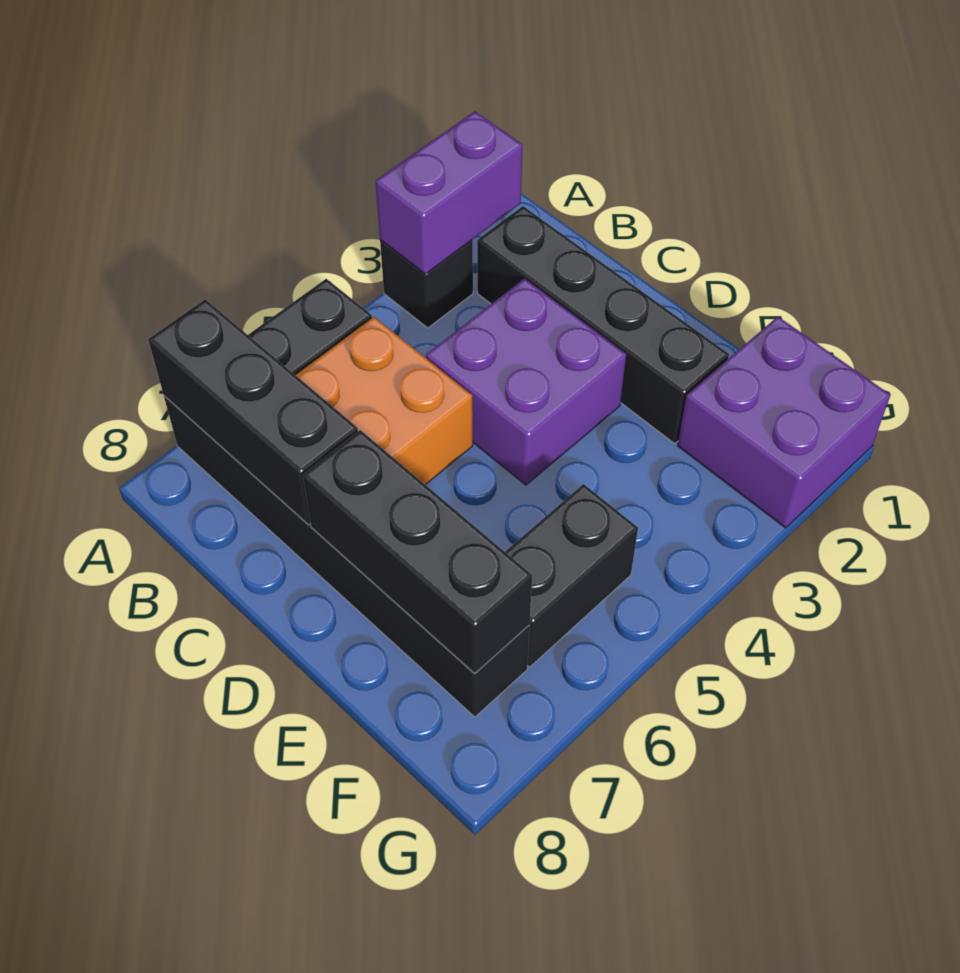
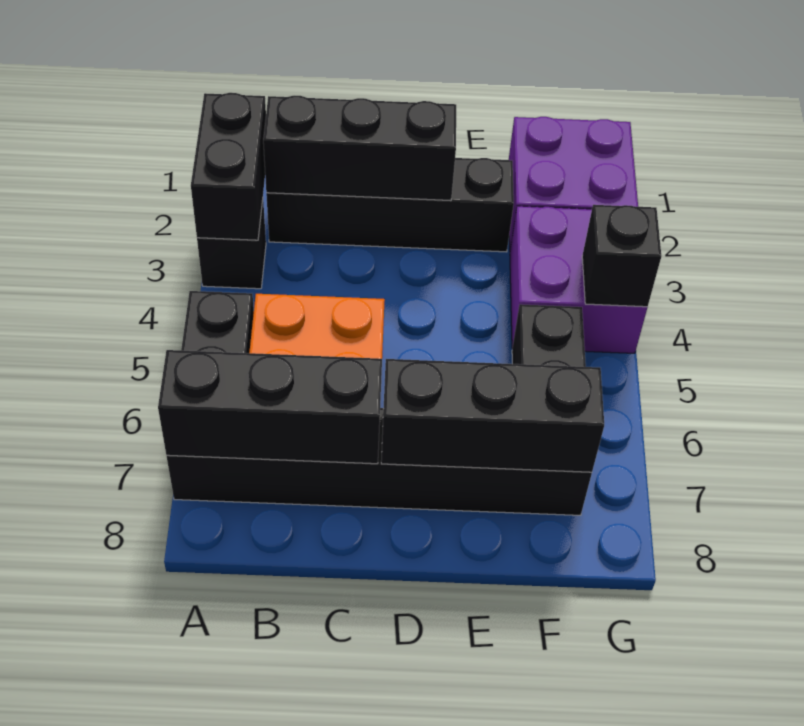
purple 1x2 brick [375,111,522,274] -> black 1x2 brick [191,93,266,240]
none -> black 1x3 brick [263,96,456,201]
purple 2x2 brick [426,279,626,485] -> purple 2x2 brick moved to [510,206,647,353]
none -> black 1x1 brick [582,205,661,307]

